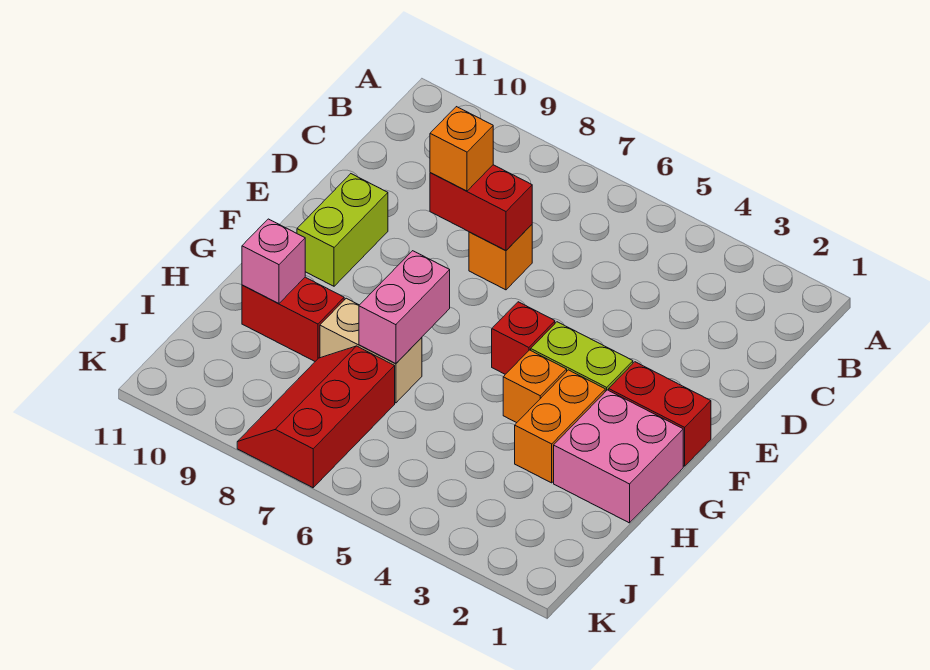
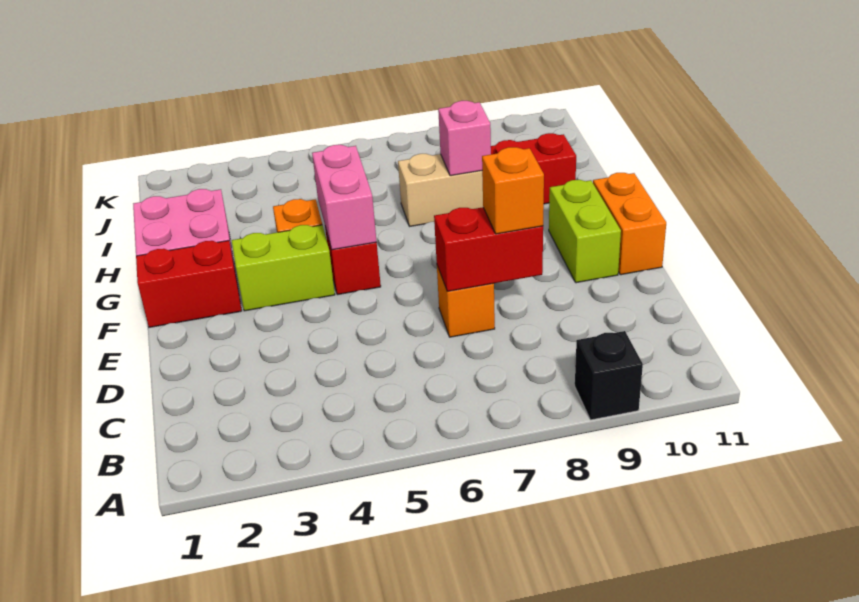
none -> black 1x1 brick [575,331,643,420]
orange 1x2 brick [515,370,605,483] -> orange 1x2 brick moved to [593,173,666,275]
pink 1x2 brick [359,251,450,364] -> pink 1x2 brick moved to [312,145,377,250]
pink 1x1 brick [242,219,305,303] -> pink 1x1 brick moved to [438,101,491,176]
red 2x3 slope [237,346,395,488] -> none

